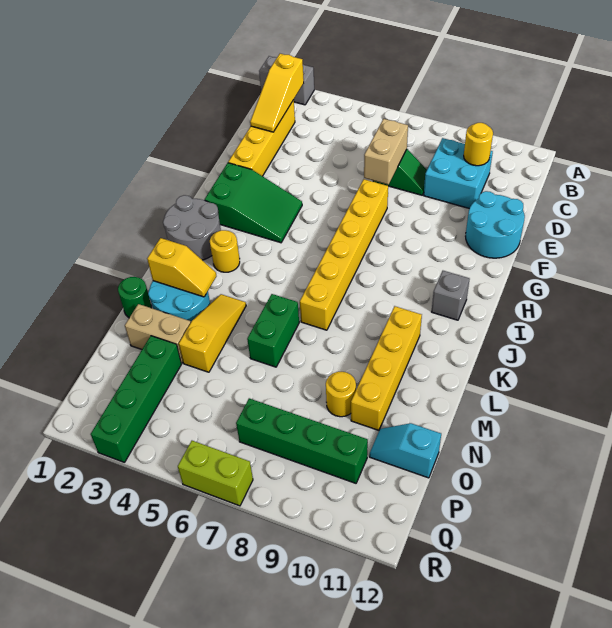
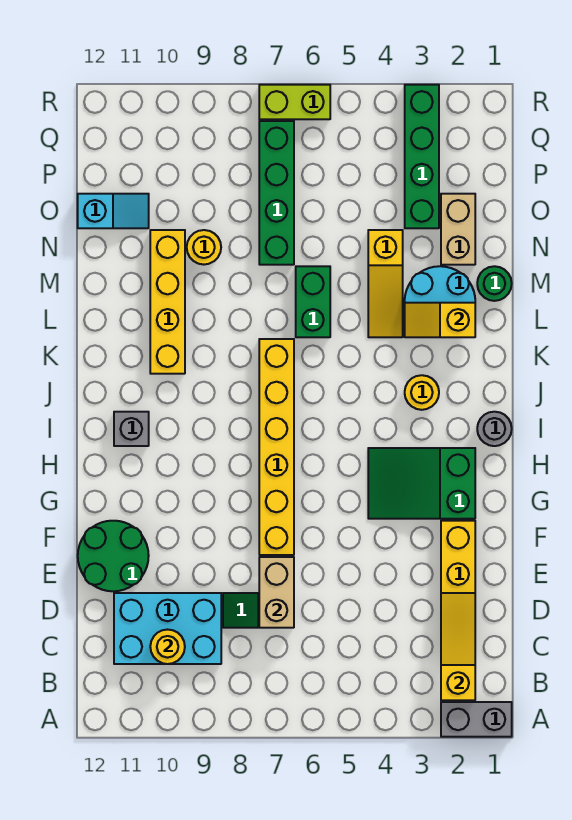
cyan 2x2 brick [424,138,493,208] -> cyan 2x3 brick [114,593,221,664]
cyan 2x2 round brick [466,191,525,258] -> green 2x2 round brick [78,521,149,591]
grey 2x2 round brick [163,195,221,260] -> grey 1x1 round brick [477,412,512,446]
tan 1x2 brick [125,304,191,363] -> tan 1x2 brick turned to [441,194,475,265]
green 1x4 brick [236,398,368,483] -> green 1x4 brick turned to [259,121,294,265]

